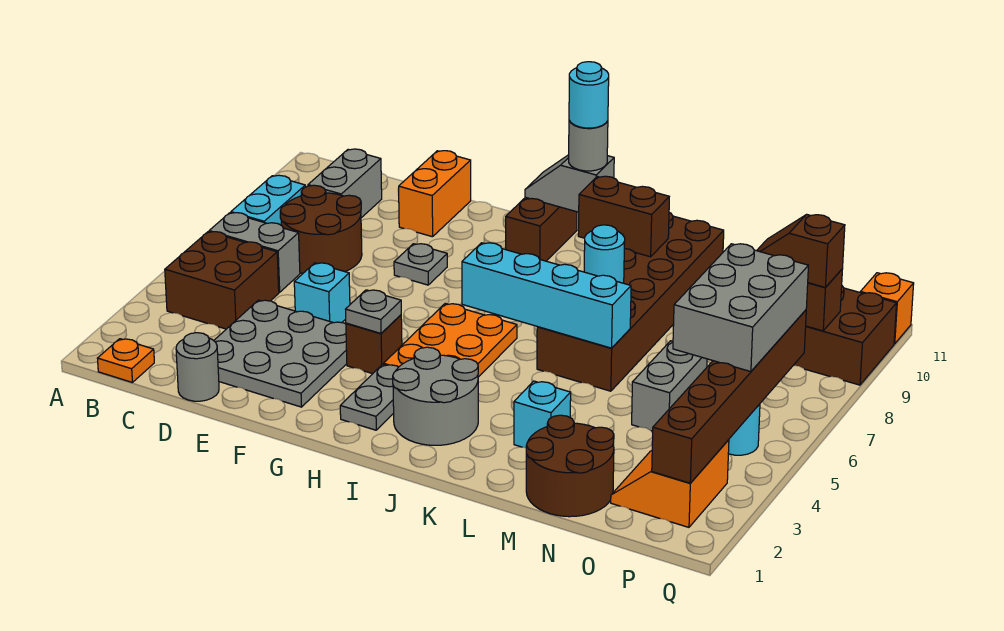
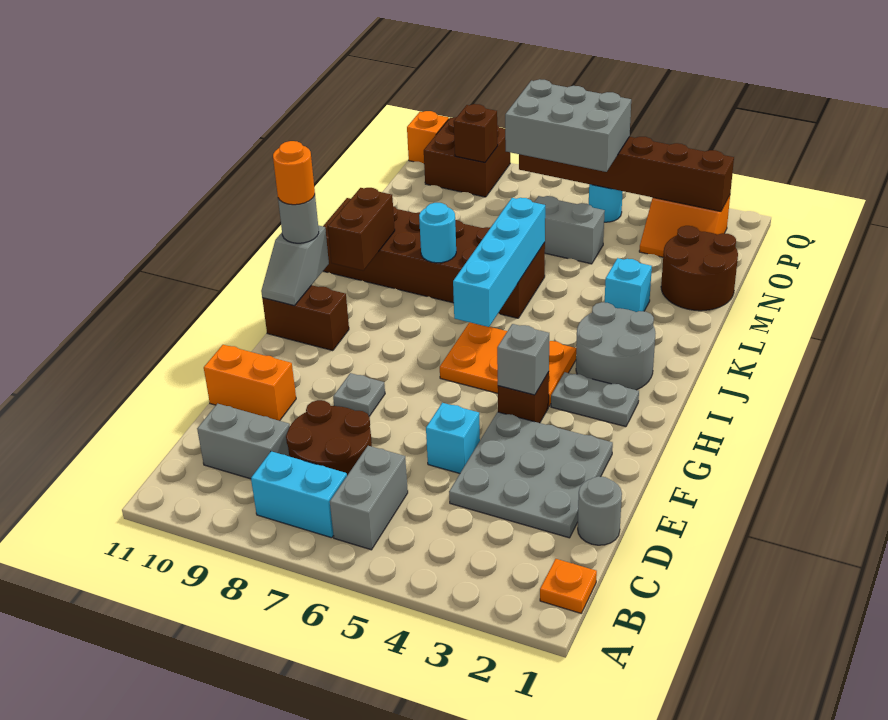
brown 2x2 brick [165,232,279,329] -> none
grey 1x1 plate [346,290,401,333] -> grey 1x1 brick [497,324,549,395]
cyan 1x1 round brick [569,62,609,128] -> orange 1x1 round brick [273,141,315,205]
brown 1x2 slope [757,214,845,287] -> none

